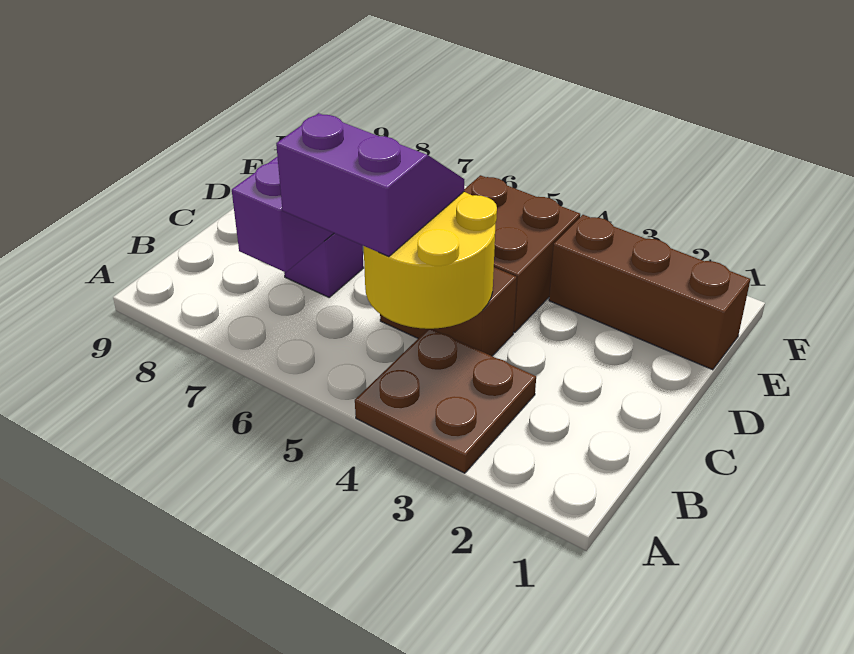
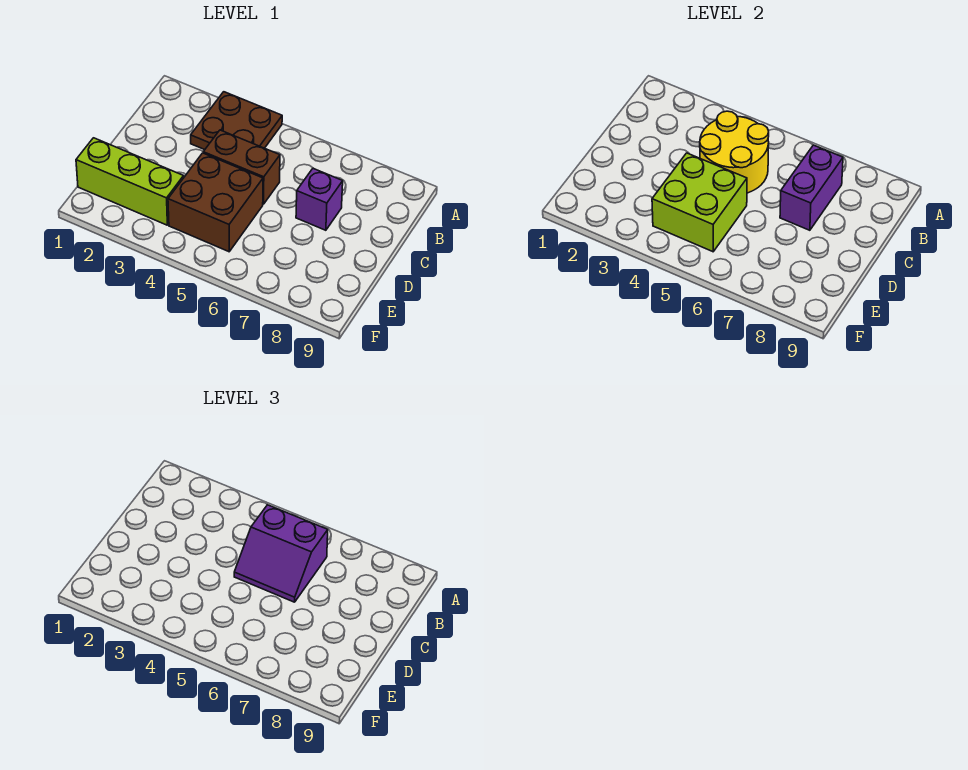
none -> lime 2x2 brick [652,153,747,252]
brown 1x3 brick [549,215,750,370] -> lime 1x3 brick [76,138,184,225]

